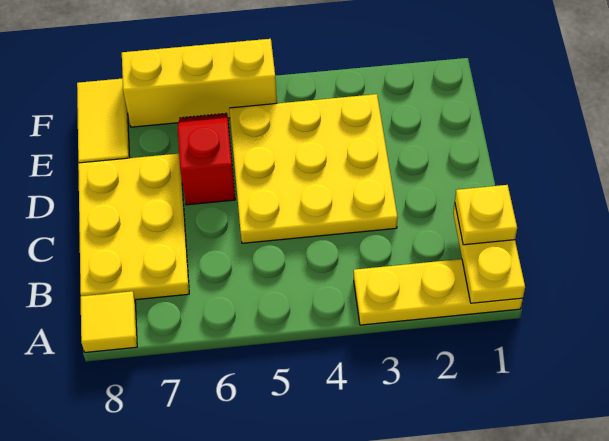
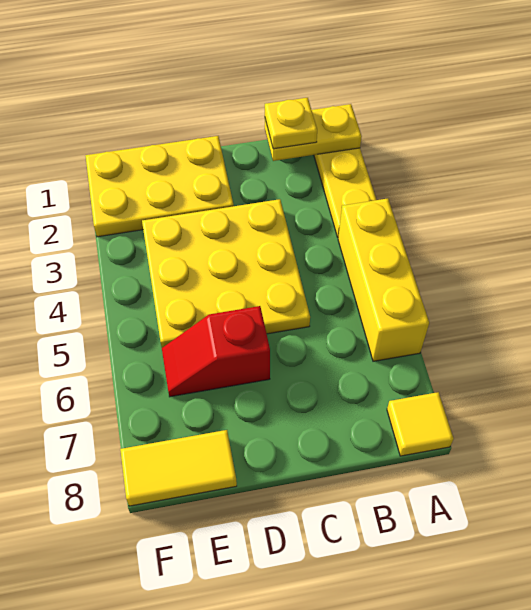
yellow 2x3 plate [78,154,189,300] -> yellow 2x3 plate moved to [85,136,234,237]
yellow 1x3 brick [122,39,277,127] -> yellow 1x3 brick moved to [338,198,429,361]

